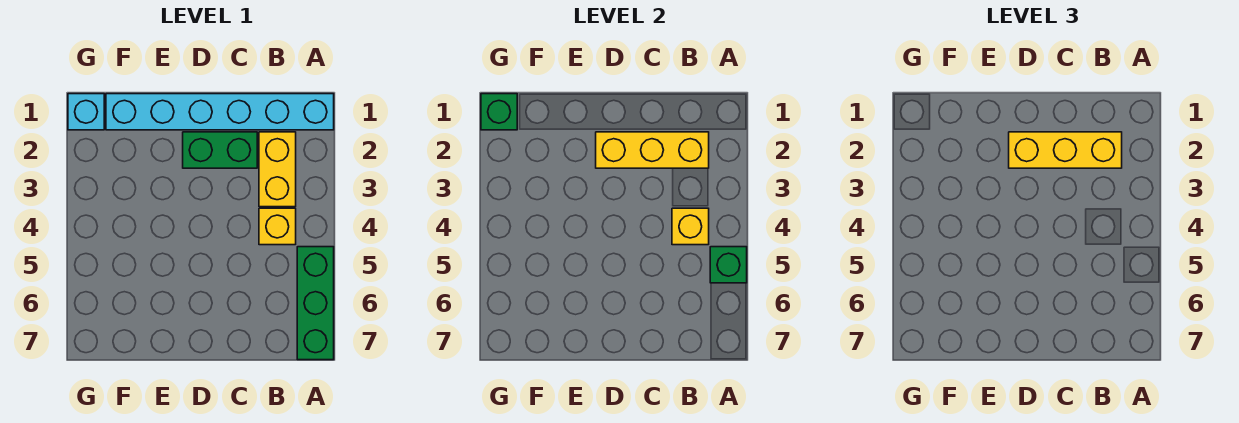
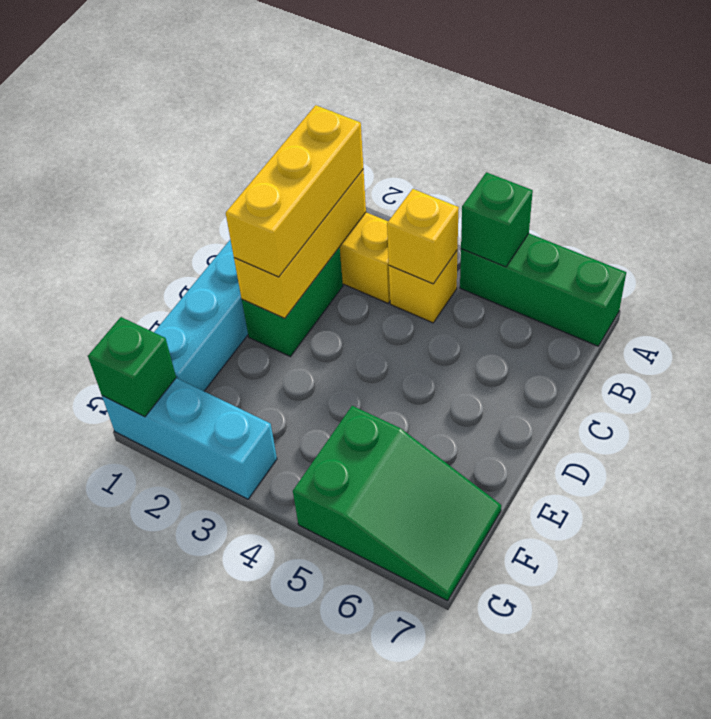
none -> green 2x3 slope [293,406,501,601]
cyan 1x1 brick [68,94,104,130] -> cyan 1x3 brick [102,378,277,499]

